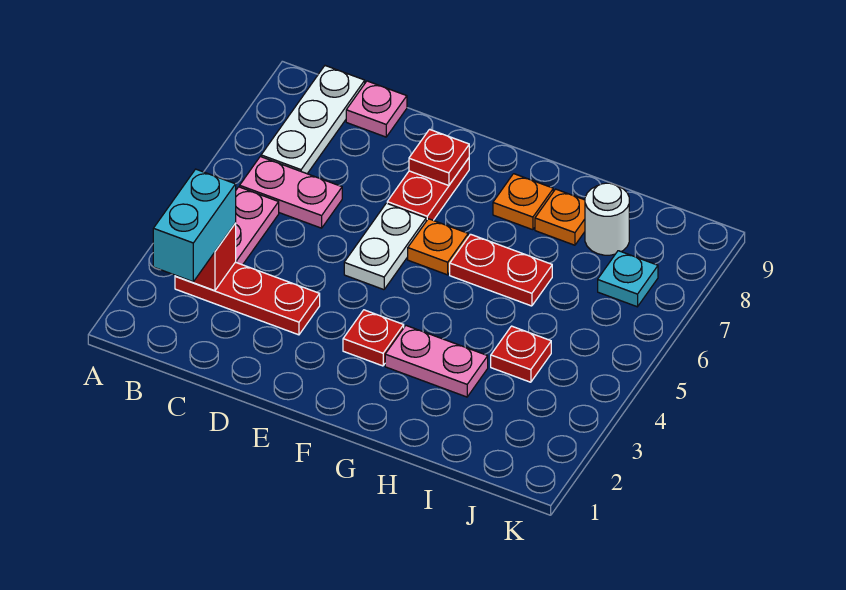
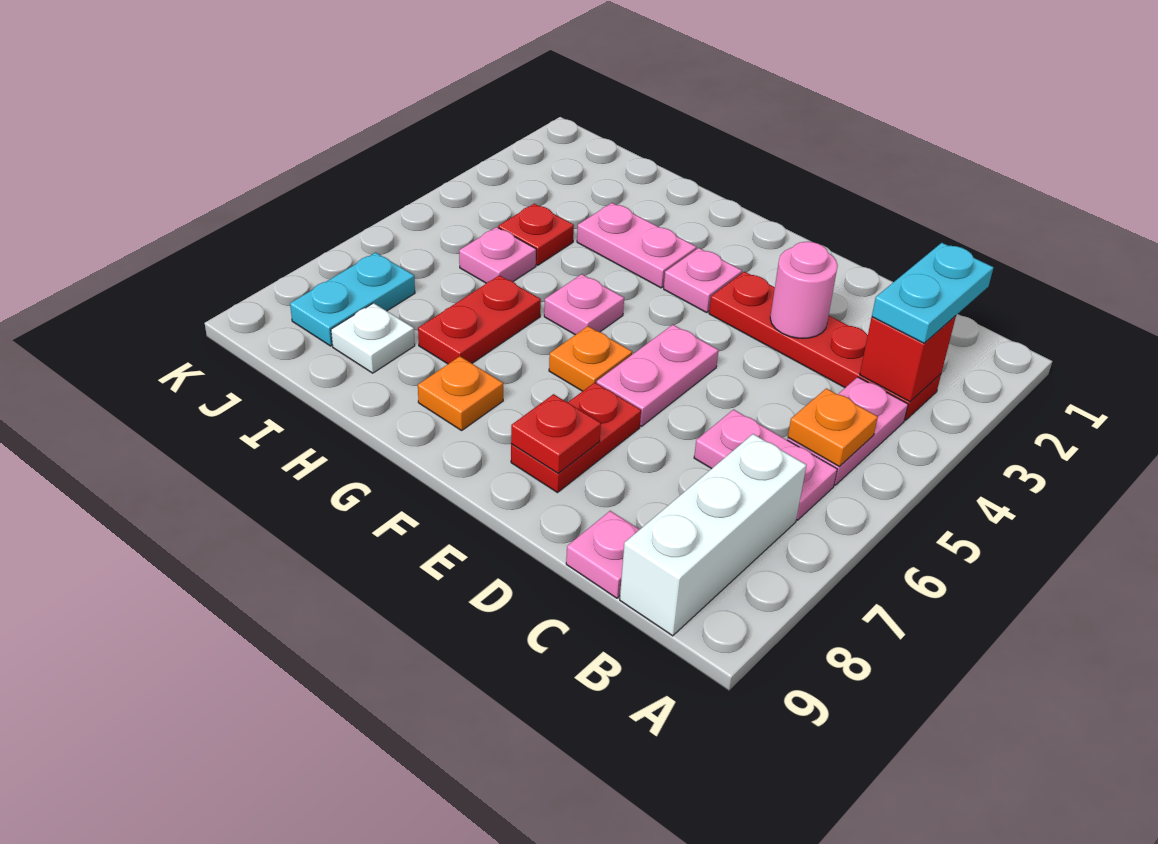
cyan 1x2 brick [153,169,236,282] -> cyan 1x2 plate [872,243,994,343]
red 1x3 plate [175,262,320,335] -> red 1x4 plate [709,272,941,420]
white 1x3 plate [261,66,365,174] -> white 1x3 brick [620,434,806,636]
none -> pink 1x1 round brick [770,242,838,338]
white 1x2 plate [344,203,426,290] -> pink 1x2 plate [597,325,719,426]
red 1x1 plate [343,310,404,366] -> pink 1x1 plate [664,248,742,313]
none -> pink 1x1 plate [544,274,624,335]
red 1x2 plate [450,234,552,306] -> red 1x2 plate turned to [418,275,541,364]
orange 1x1 plate [535,189,585,245] -> orange 1x1 plate moved to [788,388,878,467]
none -> pink 1x1 plate [459,227,536,283]
white 1x1 round brick [585,183,629,255] -> white 1x1 plate [331,303,415,373]
cyan 1x1 plate [598,251,658,307] -> cyan 1x2 plate [290,252,415,346]

